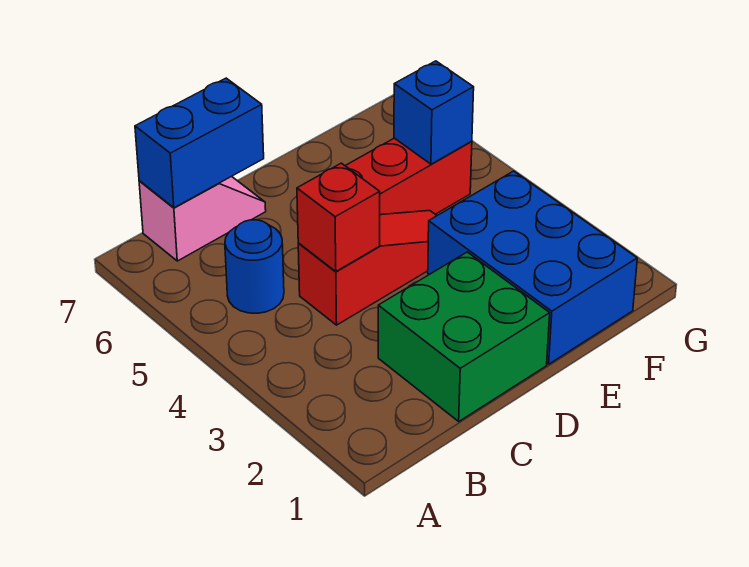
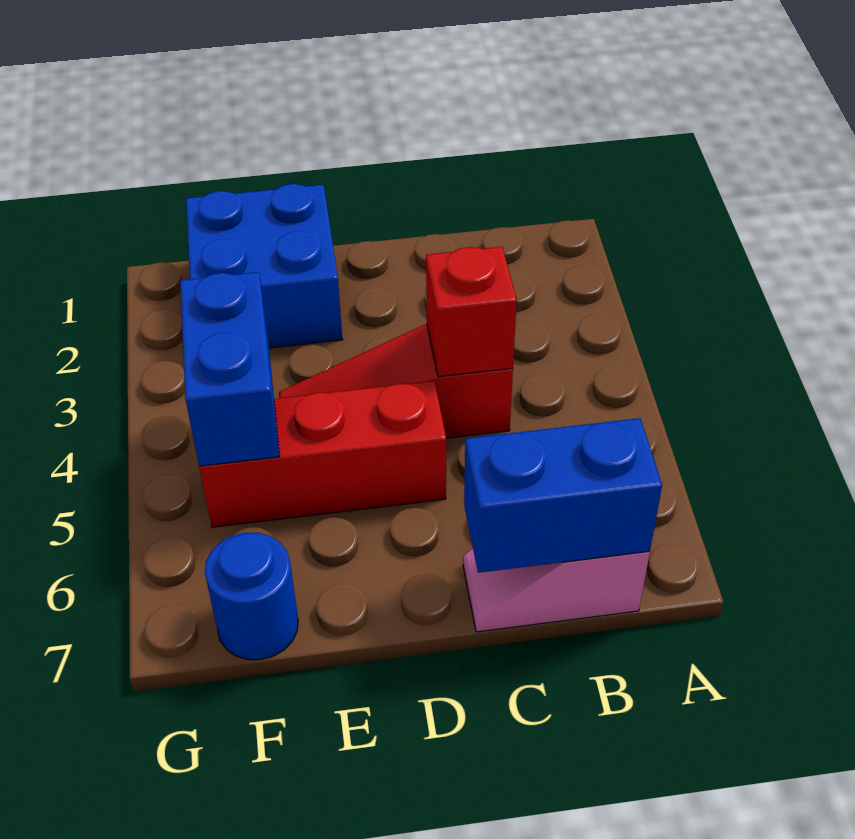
blue 1x1 round brick [225,220,284,313] -> blue 1x1 round brick moved to [205,533,298,660]
green 2x2 brick [378,252,550,421] -> none
blue 2x3 brick [428,171,637,364] -> blue 2x2 brick [186,184,343,348]
blue 1x1 brick [394,61,474,164] -> blue 1x2 brick [180,272,280,466]

